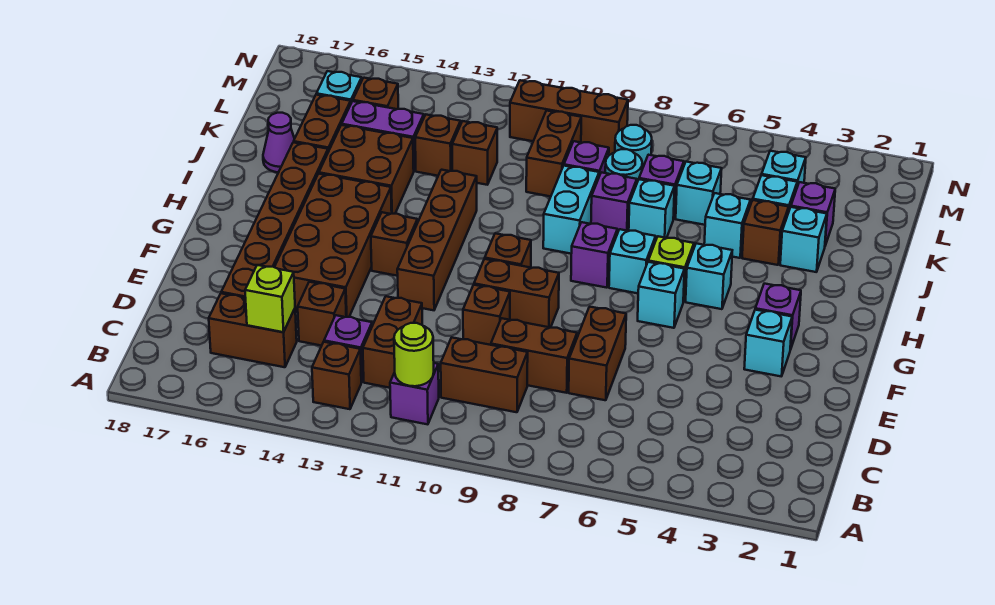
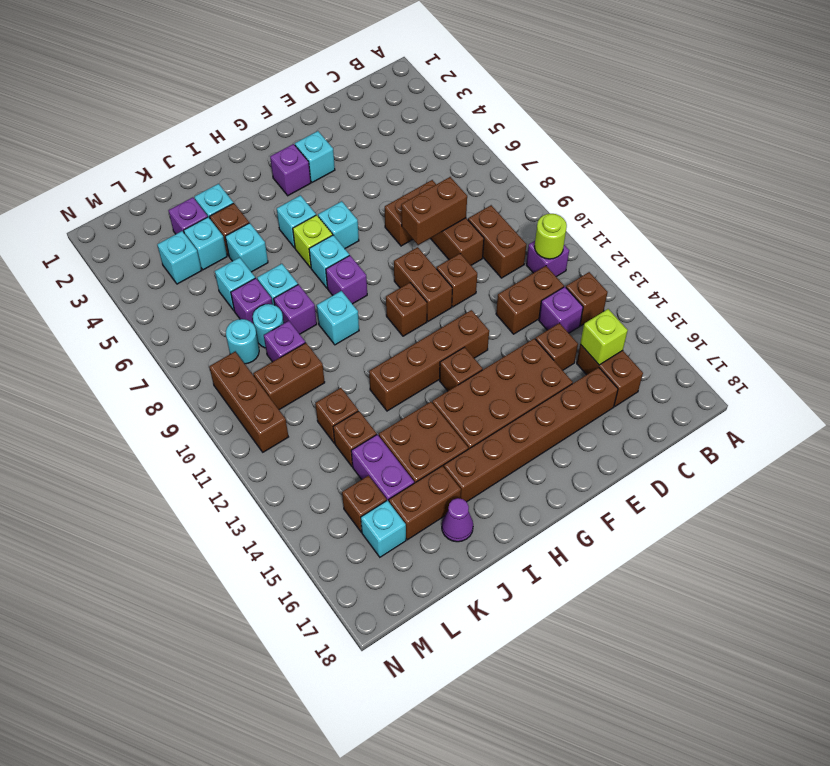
none -> brown 1x2 brick [401,177,467,245]
cyan 1x2 brick [543,166,599,254] -> cyan 1x1 brick [317,291,359,345]

